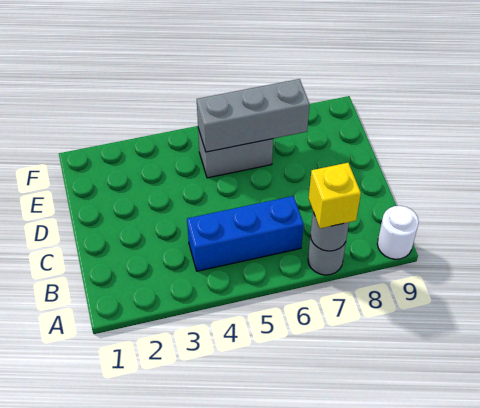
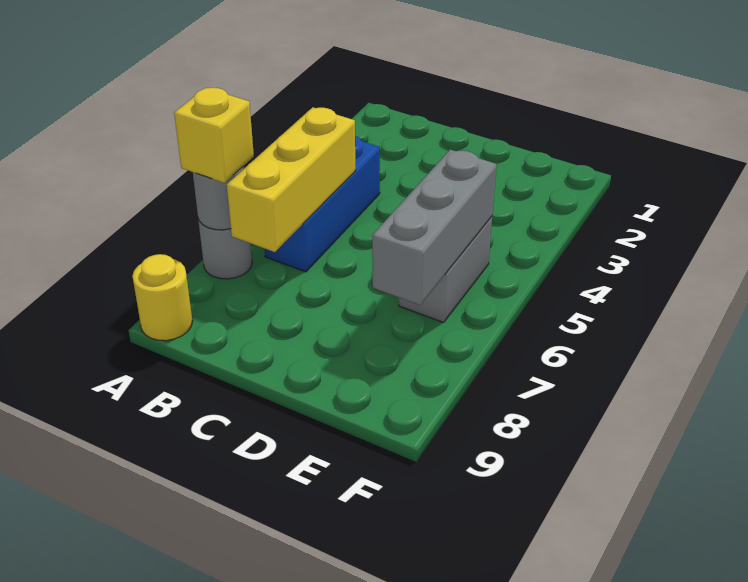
white 1x1 round brick [377,206,419,259] -> yellow 1x1 round brick [132,254,192,341]
none -> yellow 1x3 brick [227,107,355,252]

